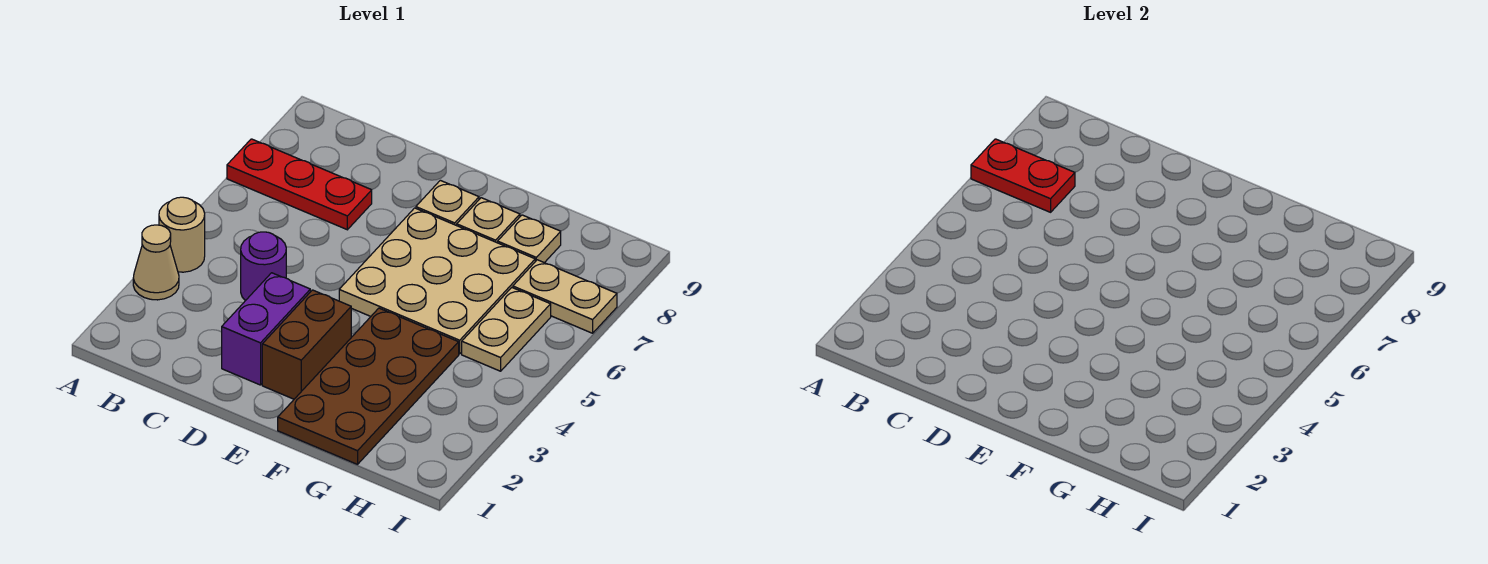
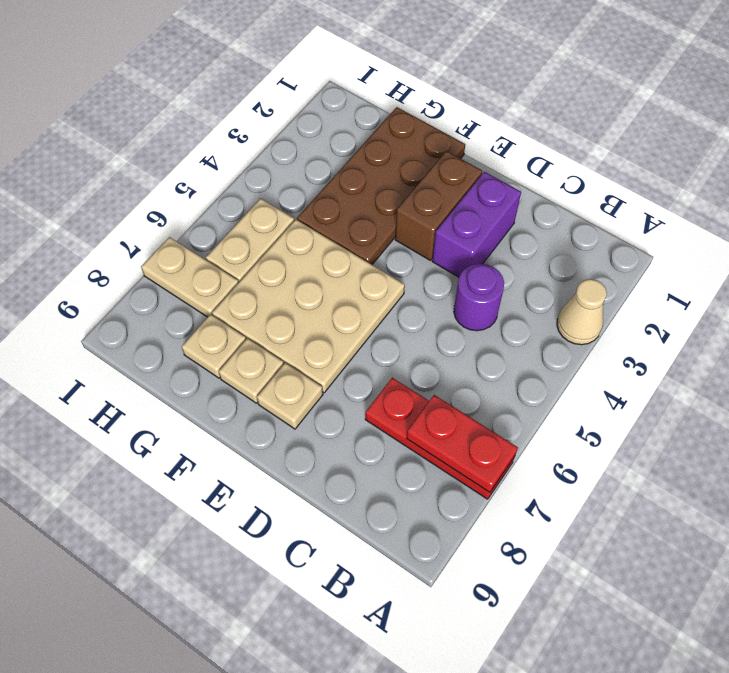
tan 1x1 round brick [159,197,205,272] -> none

